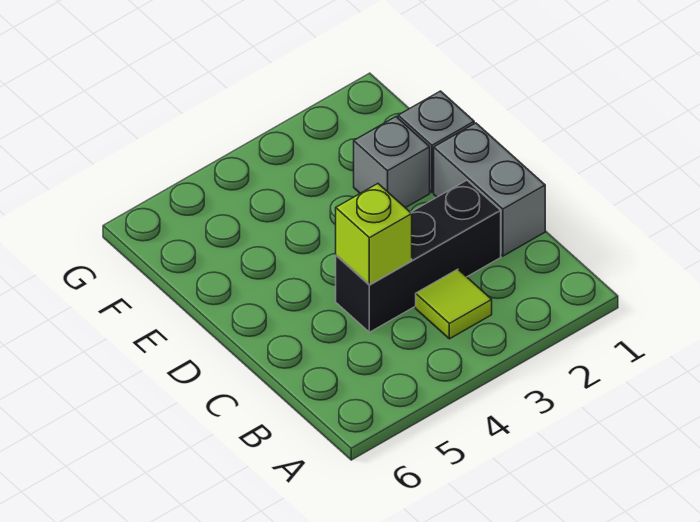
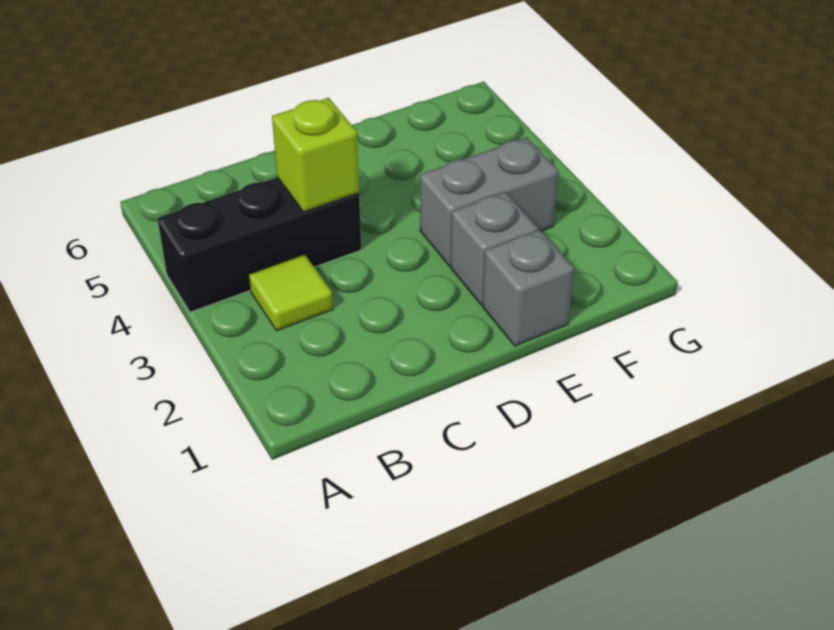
grey 1x2 brick [434,123,545,256] -> grey 1x2 brick moved to [420,137,558,266]
black 1x3 brick [336,180,501,332] -> black 1x3 brick turned to [157,177,361,312]

